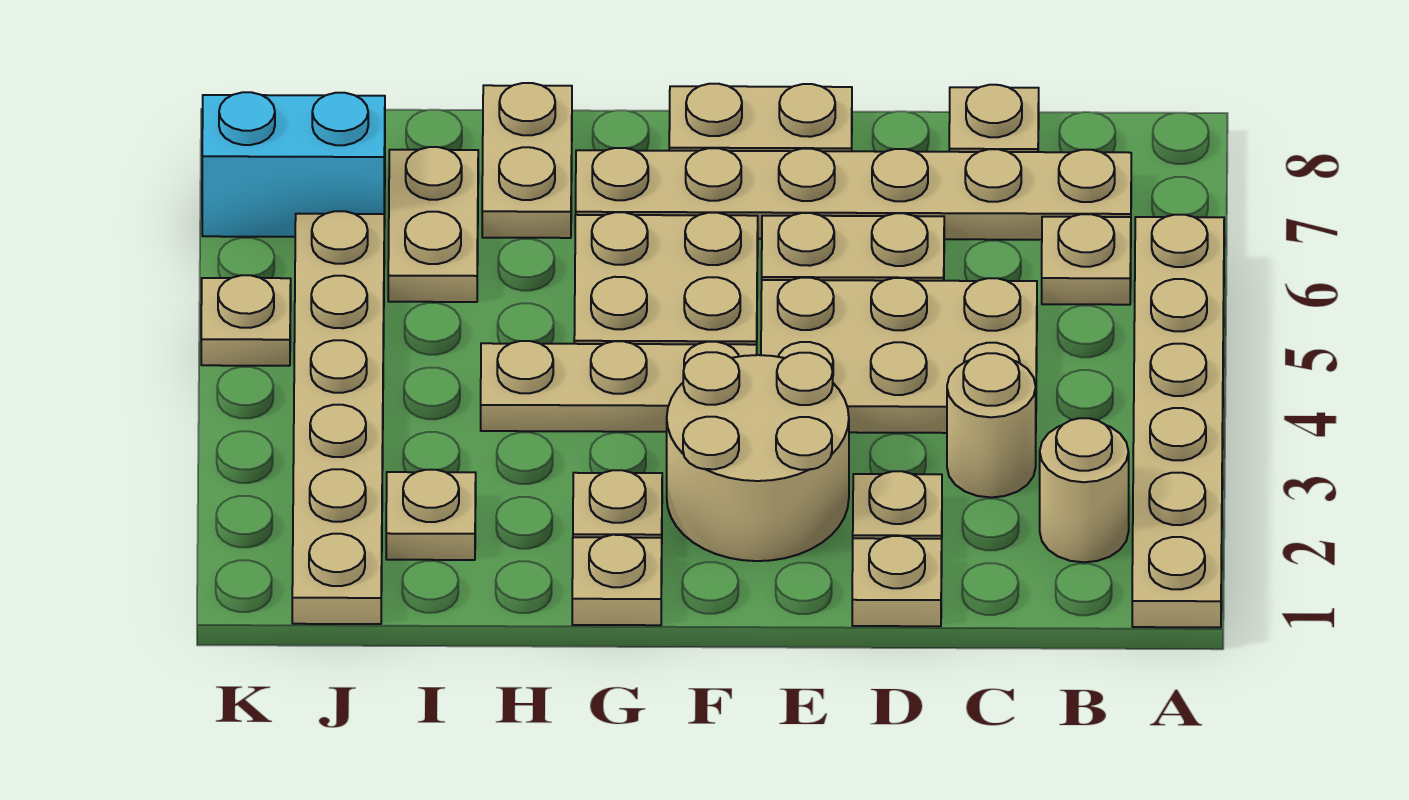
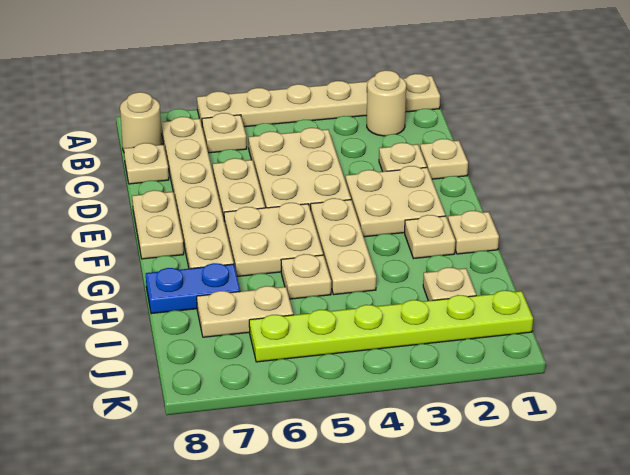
tan 1x1 round brick [947,353,1036,497] -> tan 1x1 round brick moved to [120,92,162,151]
tan 2x2 round brick [667,352,849,561] -> tan 2x2 plate [345,166,446,237]
tan 1x2 plate [482,83,572,238] -> blue 1x2 plate [146,263,240,314]
tan 1x6 plate [292,211,384,624] -> lime 1x6 plate [249,290,533,362]
cyan 1x2 brick [202,92,385,237] -> none
tan 1x1 plate [201,275,291,366] -> tan 1x1 plate moved to [281,254,331,299]

